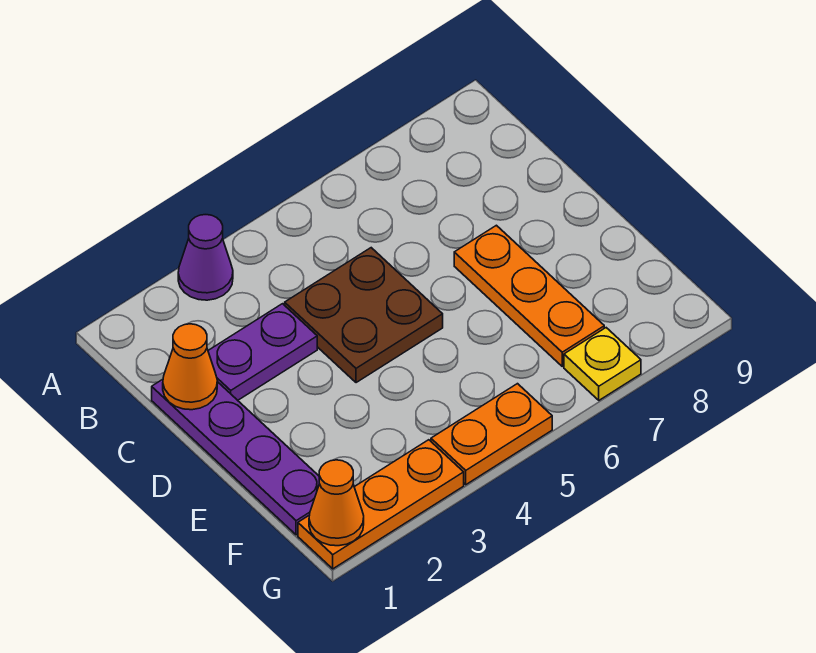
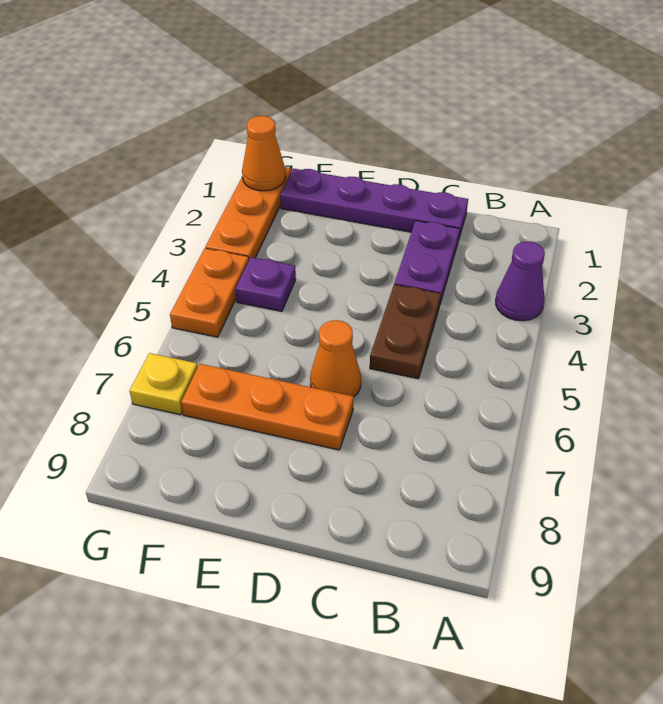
orange 1x1 cone [163,324,217,410] -> orange 1x1 cone moved to [310,320,361,397]
brown 2x2 plate [285,248,443,383] -> brown 1x2 plate [370,285,441,379]
none -> purple 1x1 plate [236,257,296,311]

